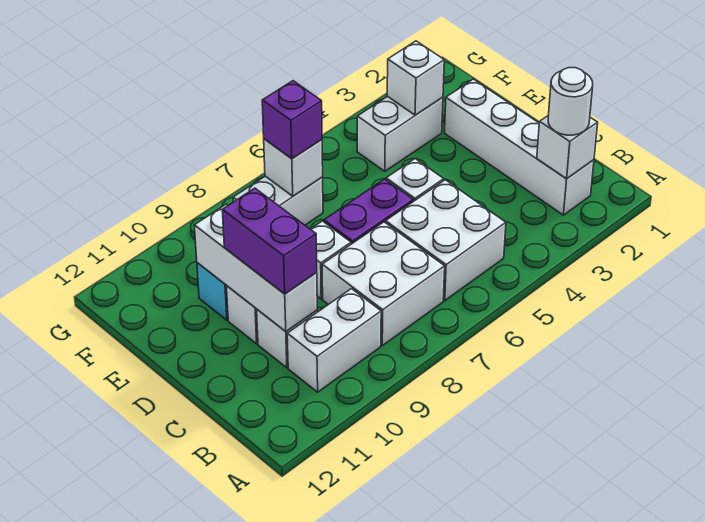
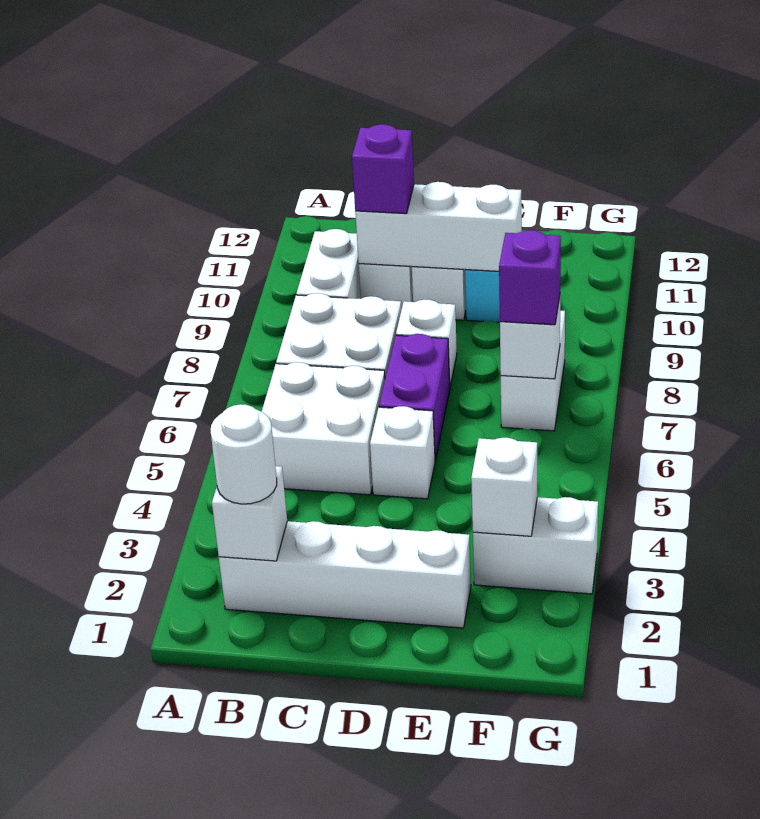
purple 1x2 brick [222,188,317,294] -> purple 1x1 brick [352,124,414,214]
white 1x2 brick [357,96,443,171] -> white 1x2 brick turned to [473,497,598,594]

